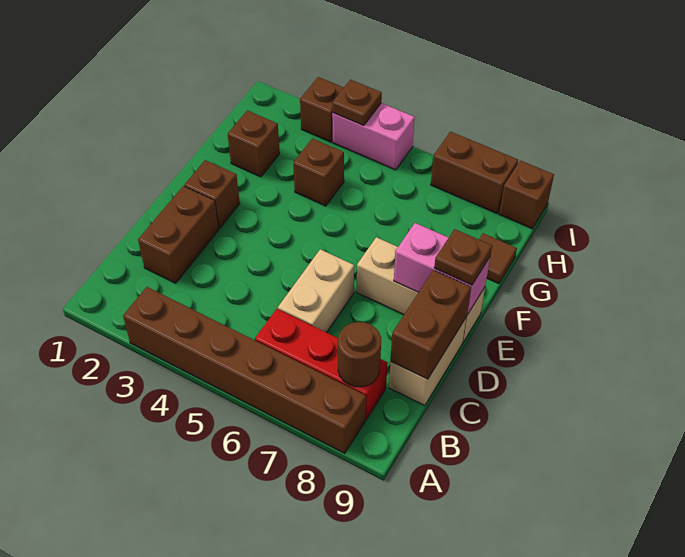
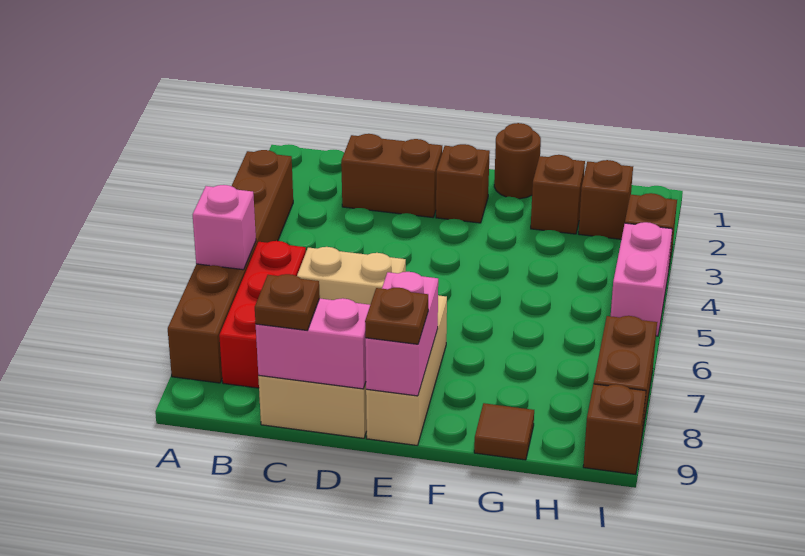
none -> pink 1x1 brick [193,185,256,270]
brown 1x1 round brick [338,322,381,387] -> brown 1x1 round brick moved to [494,123,541,199]
brown 1x2 brick [391,270,471,379] -> pink 1x2 brick [256,298,370,389]
brown 1x1 brick [293,139,344,206] -> brown 1x1 brick moved to [579,160,633,239]
brown 1x1 plate [332,80,382,126] -> brown 1x1 plate moved to [255,274,320,330]

